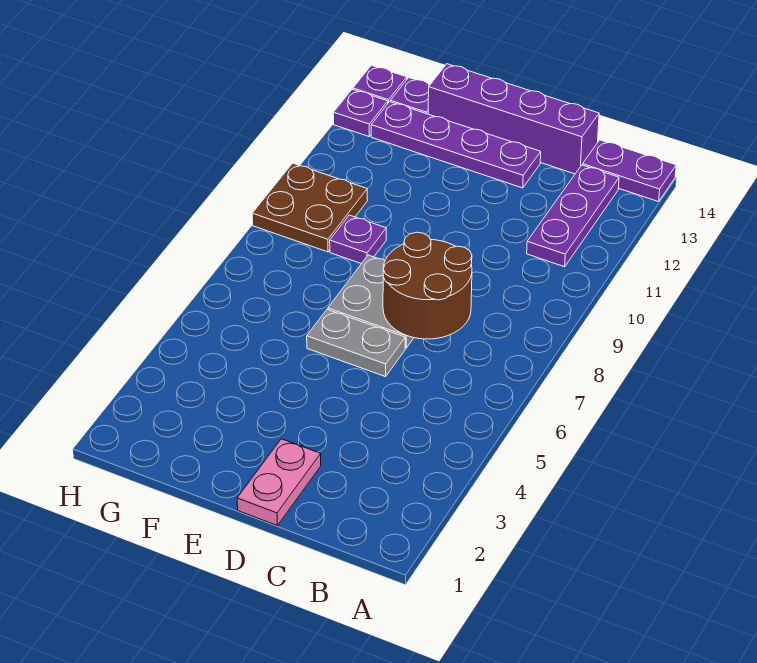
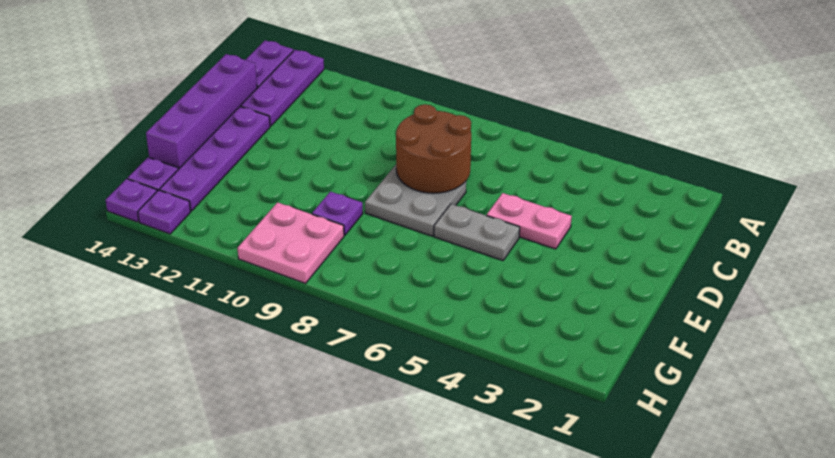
purple 1x3 plate [527,165,619,267] -> purple 1x3 plate turned to [241,50,324,126]
pink 1x2 plate [237,439,321,525] -> pink 1x2 plate moved to [487,193,572,249]
grey 1x2 plate [307,310,405,377] -> grey 1x2 plate turned to [434,204,520,261]
brown 2x2 plate [252,163,367,252] -> pink 2x2 plate [237,202,344,283]

